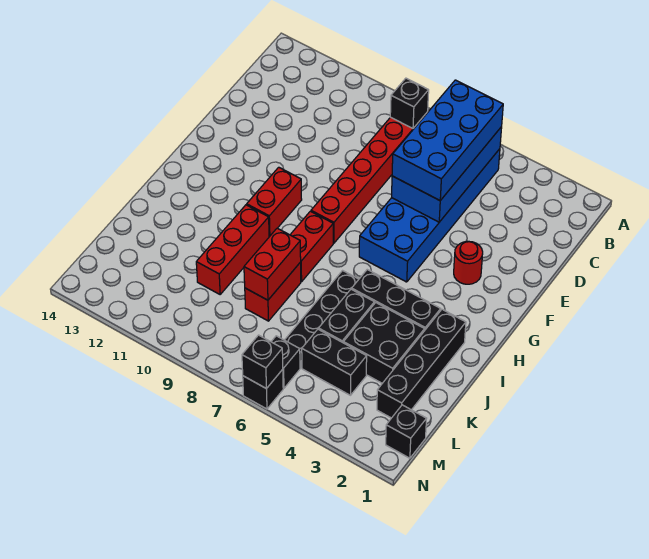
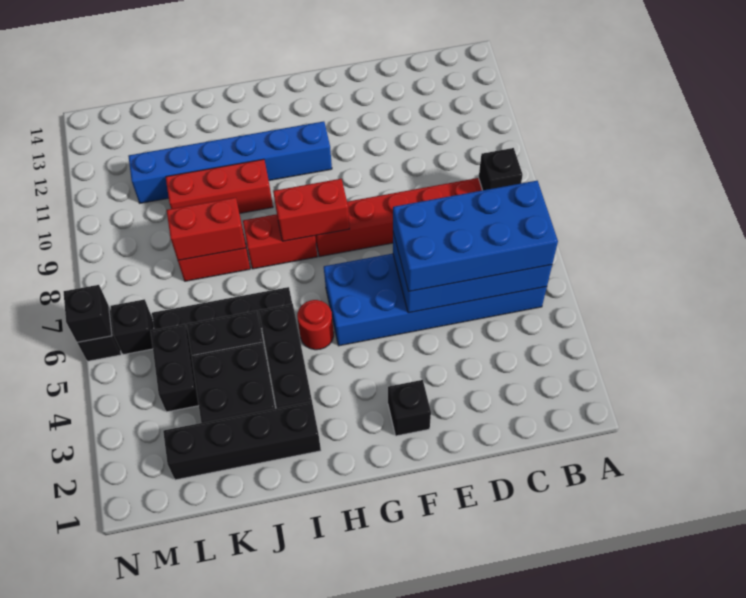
red 1x1 round brick [454,241,483,284] -> red 1x1 round brick moved to [297,300,334,350]
red 1x2 brick [247,167,302,237] -> red 1x2 brick moved to [273,179,349,241]
none -> blue 1x6 brick [128,121,332,203]
black 1x1 brick [386,405,427,458] -> black 1x1 brick moved to [388,380,431,436]

